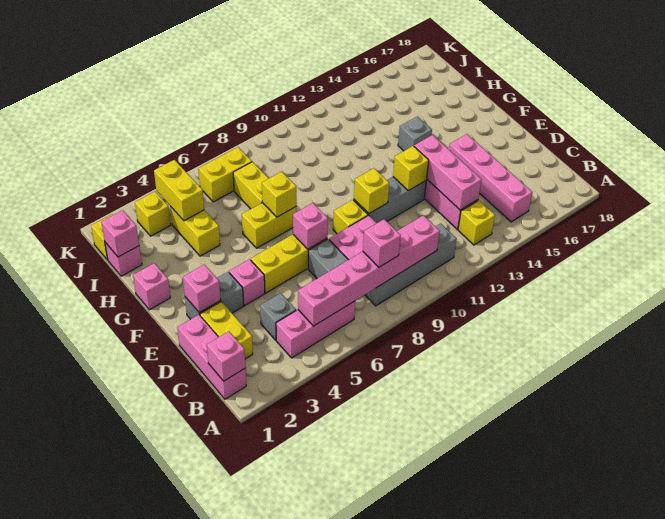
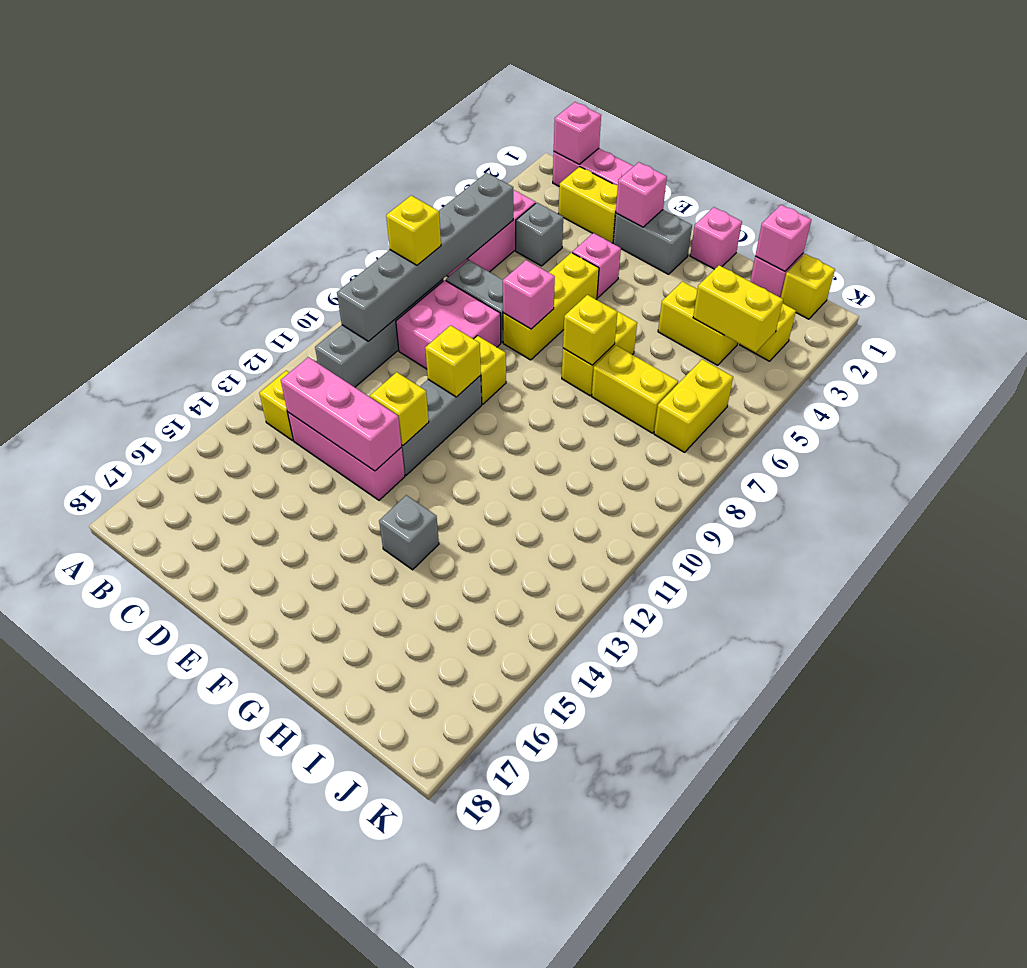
pink 1x6 brick [298,215,440,326] -> grey 1x6 brick [337,173,513,341]
pink 1x1 brick [363,219,401,267] -> yellow 1x1 brick [386,196,441,265]
pink 1x4 brick [449,134,532,222] -> none
grey 1x2 brick [185,272,244,319] -> grey 1x2 brick turned to [613,210,692,274]

